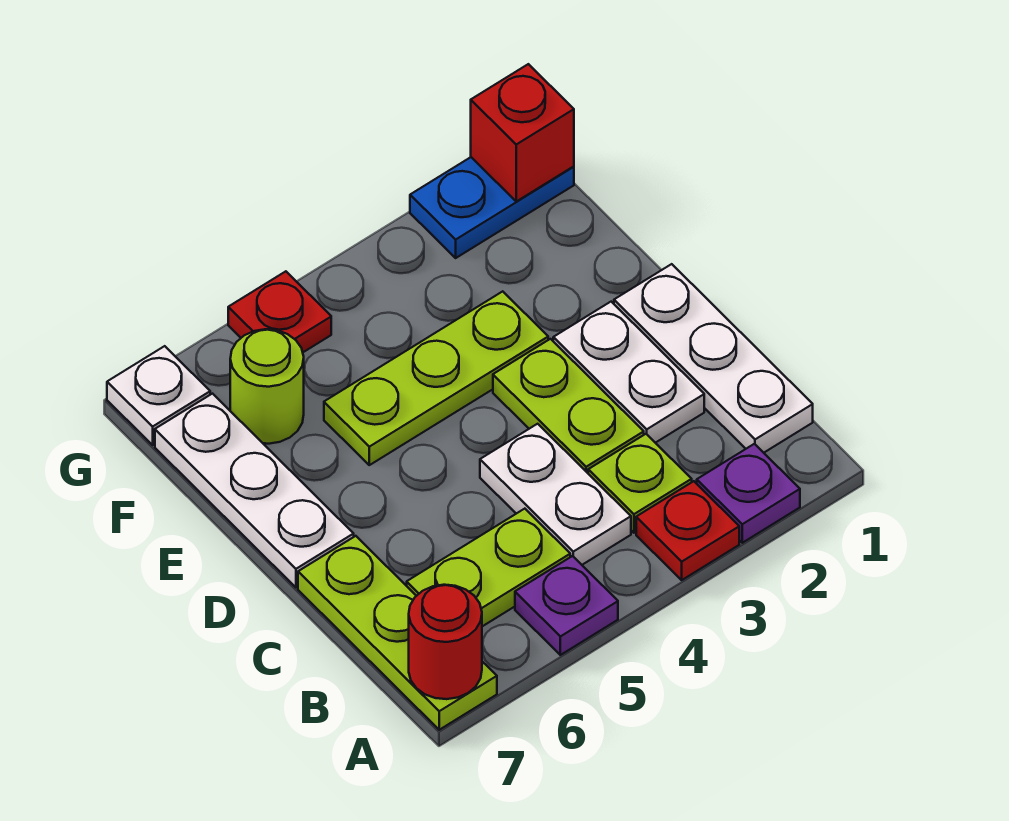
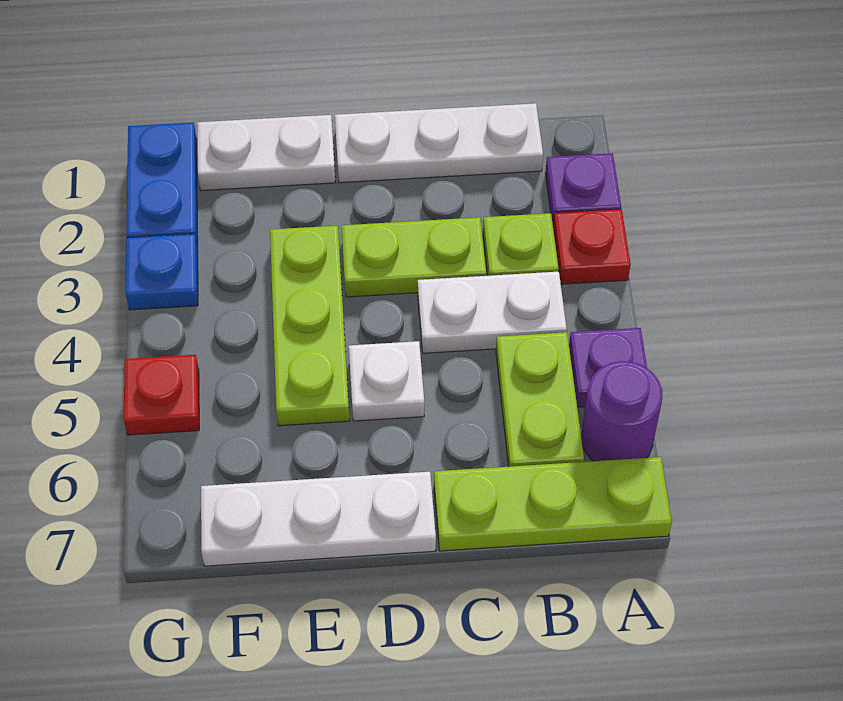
none -> purple 1x1 round brick [581,361,662,461]
red 1x1 round brick [409,585,482,699] -> none
white 1x2 plate [553,302,704,443] -> white 1x2 plate moved to [197,115,335,191]
lime 1x1 round brick [230,329,304,444] -> none
red 1x1 brick [471,64,574,201] -> none
none -> blue 1x1 plate [126,234,198,310]
white 1x1 plate [107,346,210,445] -> white 1x1 plate moved to [349,341,424,421]

